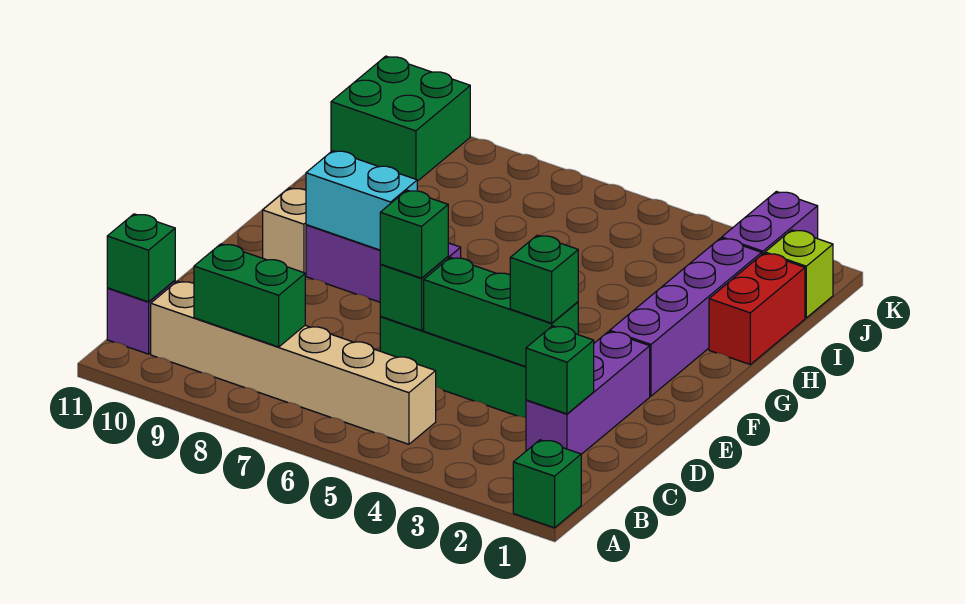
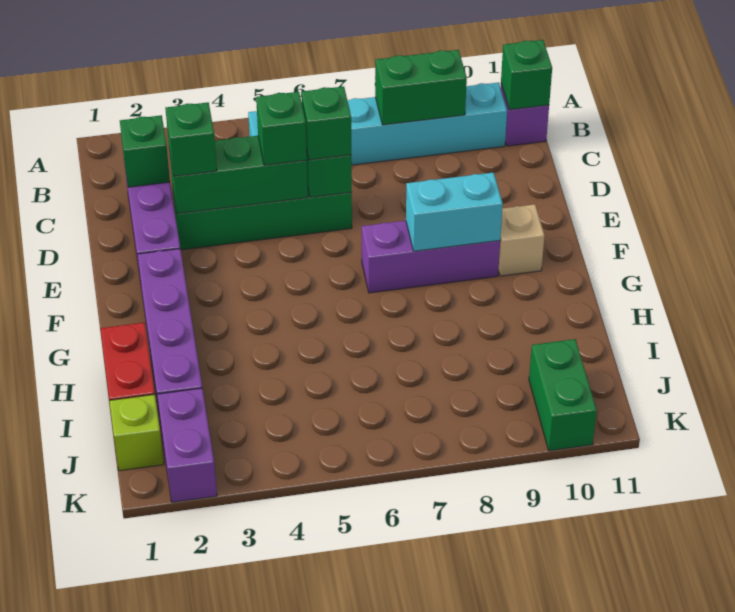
green 1x1 brick [513,440,581,528] -> green 1x1 brick moved to [256,92,307,165]
tan 1x6 brick [151,281,436,444] -> cyan 1x6 brick [248,82,507,165]
green 2x2 brick [331,56,470,181] -> green 1x2 brick [529,339,597,451]

